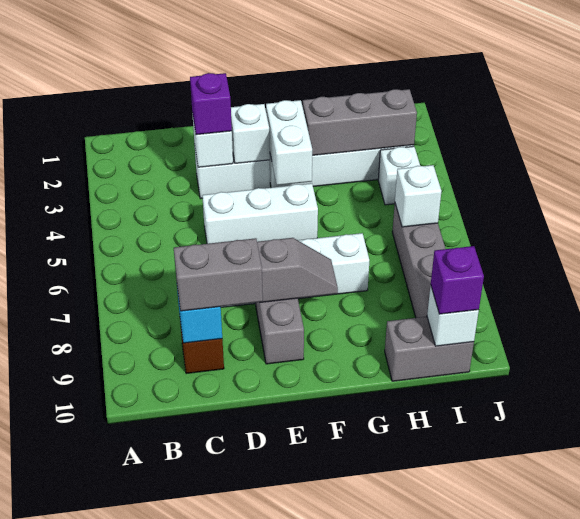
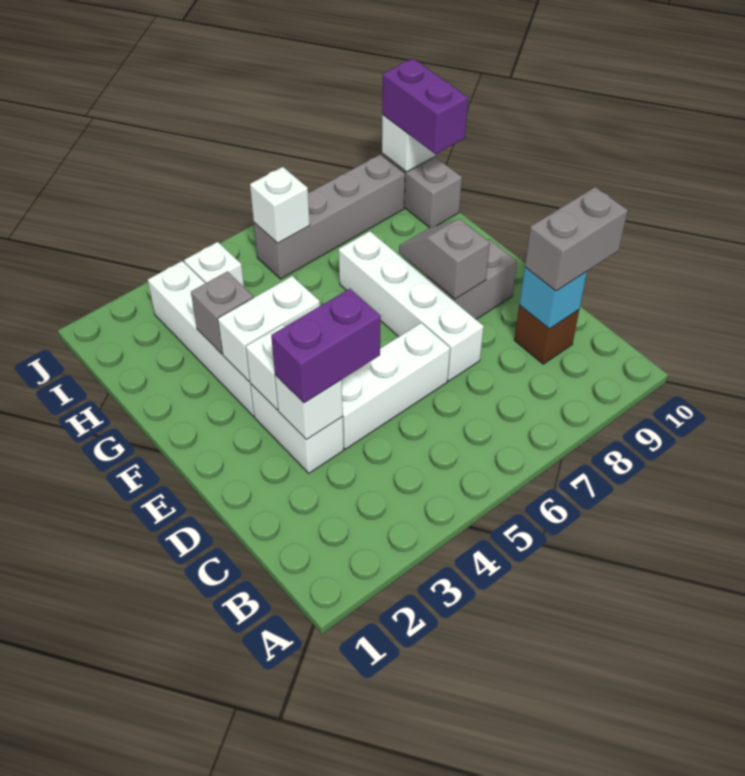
grey 1x2 brick [174,238,263,311] -> grey 1x2 brick turned to [525,187,628,291]
purple 1x1 brick [190,73,232,135] -> purple 1x2 brick [271,289,381,403]
white 1x3 brick [202,183,318,244] -> white 1x3 brick turned to [342,323,450,449]
grey 1x3 brick [303,89,417,155] -> grey 1x1 brick [191,271,253,354]
purple 1x1 brick [431,246,484,314] -> purple 1x2 brick [382,59,468,154]

